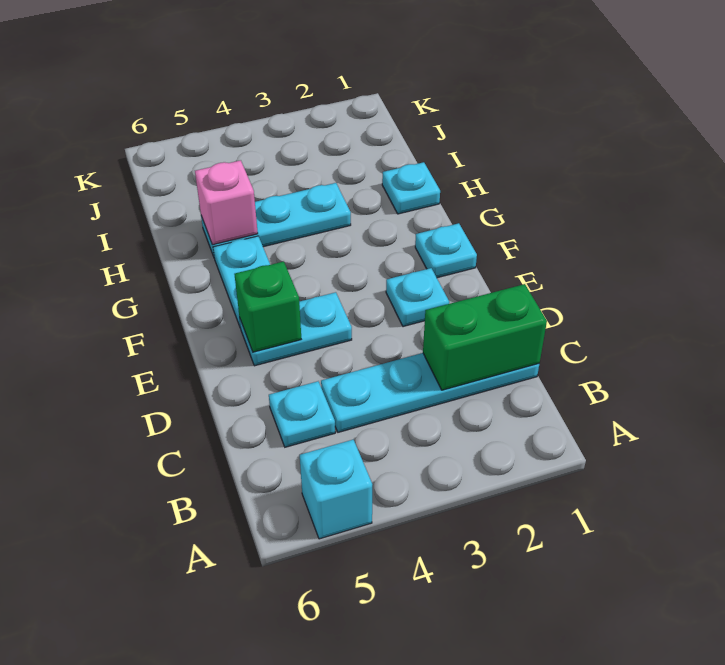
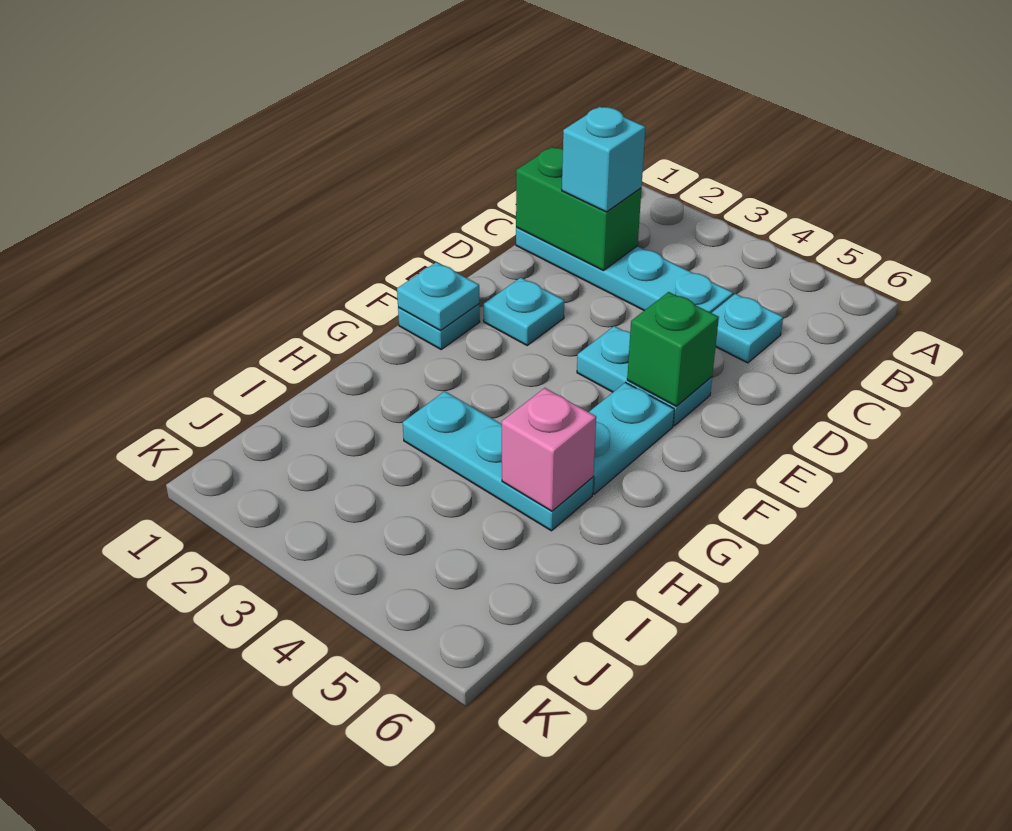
cyan 1x1 brick [300,440,372,539] -> cyan 1x1 brick moved to [562,107,645,212]
cyan 1x1 plate [382,162,440,214] -> cyan 1x1 plate moved to [397,262,479,331]

